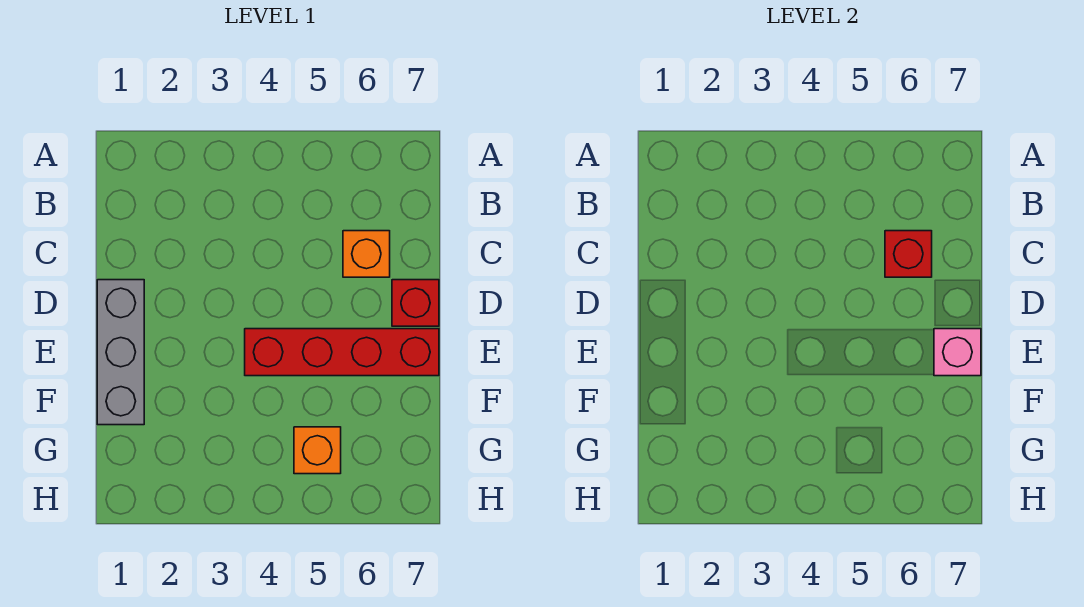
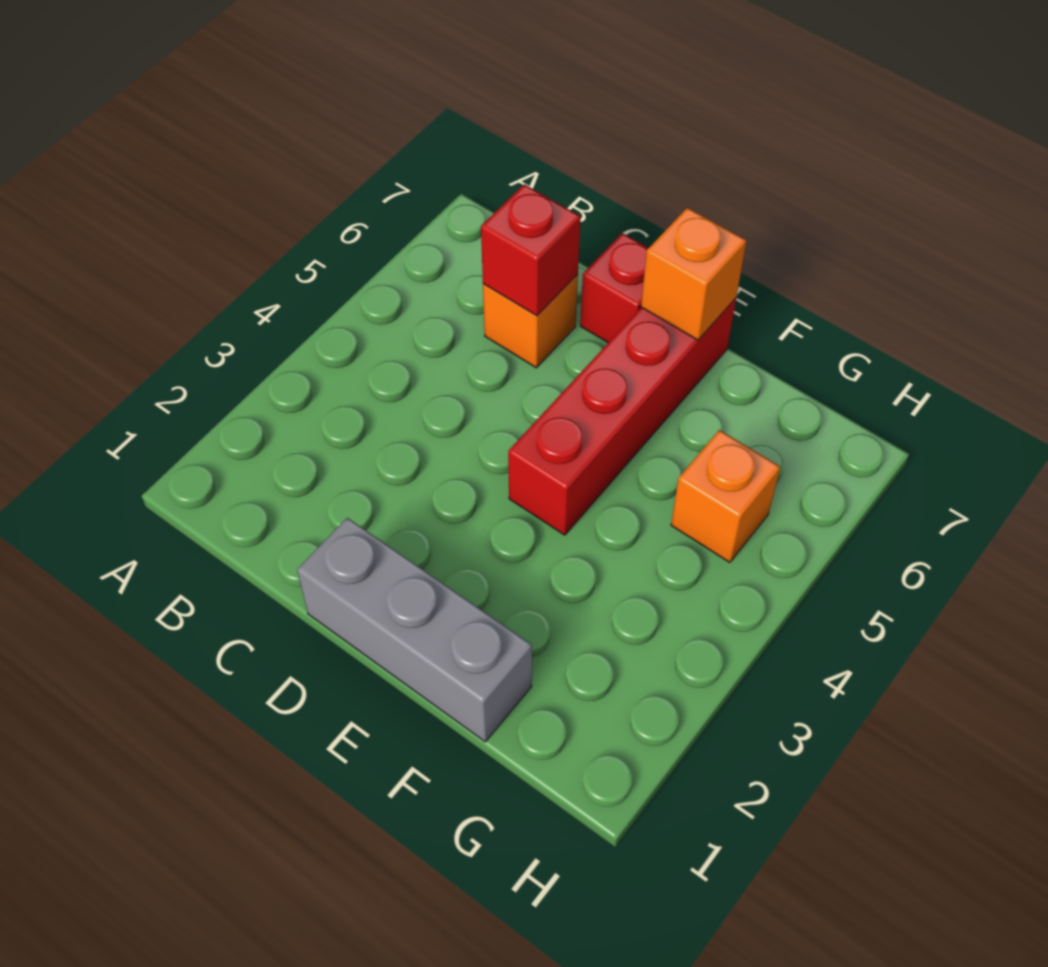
pink 1x1 brick [934,329,981,376] -> orange 1x1 brick [641,208,747,340]

